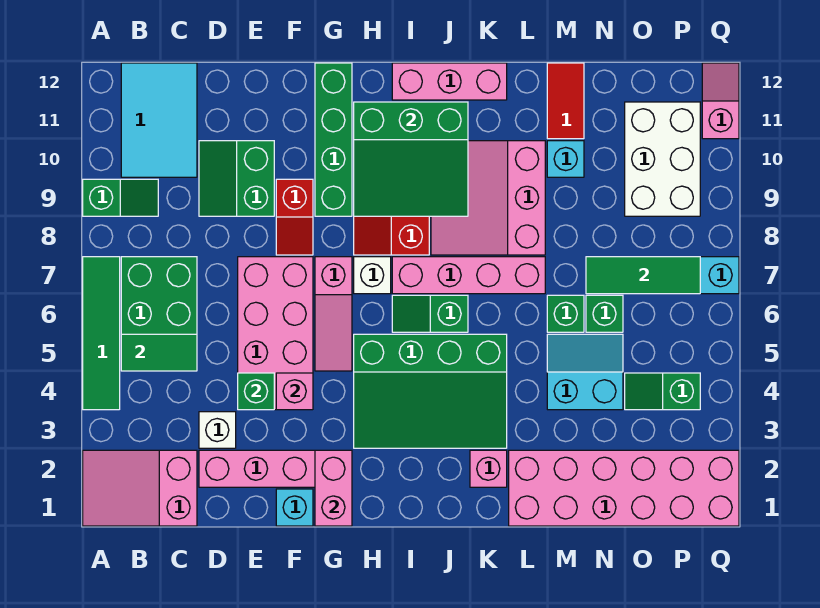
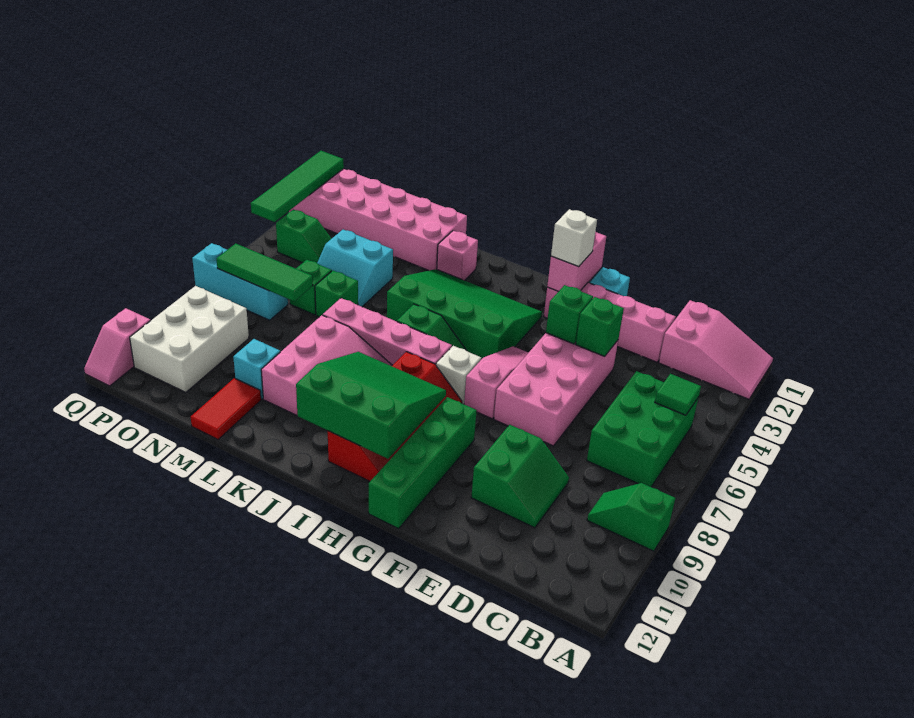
green 1x4 tile [83,257,120,410] -> green 1x4 tile moved to [251,151,344,222]
green 1x2 tile [121,334,197,371] -> green 1x1 tile [655,374,701,415]
cyan 2x3 tile [121,63,197,177] -> none
white 1x1 brick [199,412,236,448] -> white 1x1 brick moved to [551,209,597,267]
pink 1x1 brick [276,373,313,410] -> green 1x1 brick [546,285,593,344]
red 1x2 slope [276,179,313,255] -> none
pink 1x3 brick [392,63,507,100] -> none

